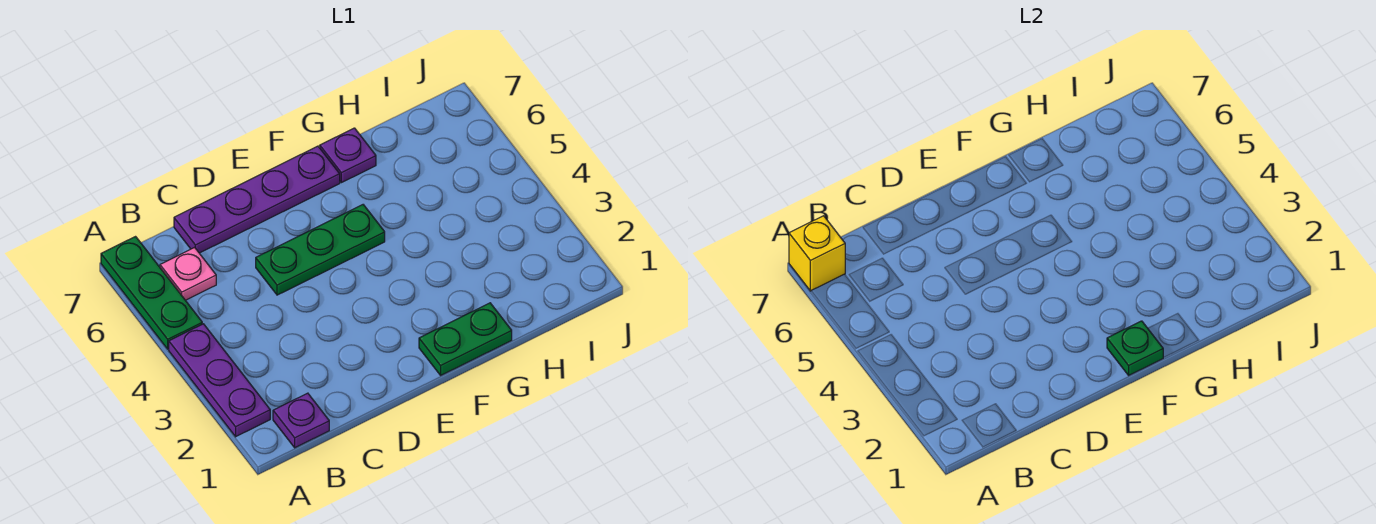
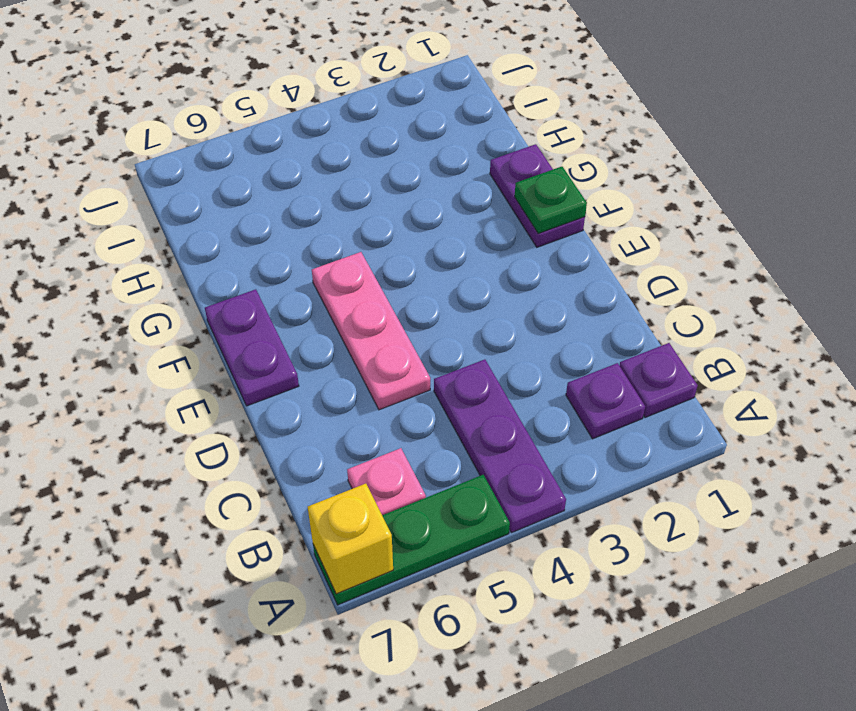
purple 1x3 plate [169,324,270,437] -> purple 1x3 plate turned to [434,359,566,533]
purple 1x4 plate [174,146,340,253] -> purple 1x2 plate [205,289,299,406]
green 1x3 plate [256,205,385,295] -> pink 1x3 plate [312,252,430,410]
green 1x2 plate [419,303,512,375] -> purple 1x2 plate [490,144,585,247]
purple 1x1 plate [320,128,376,183] -> purple 1x1 plate moved to [566,363,645,439]

